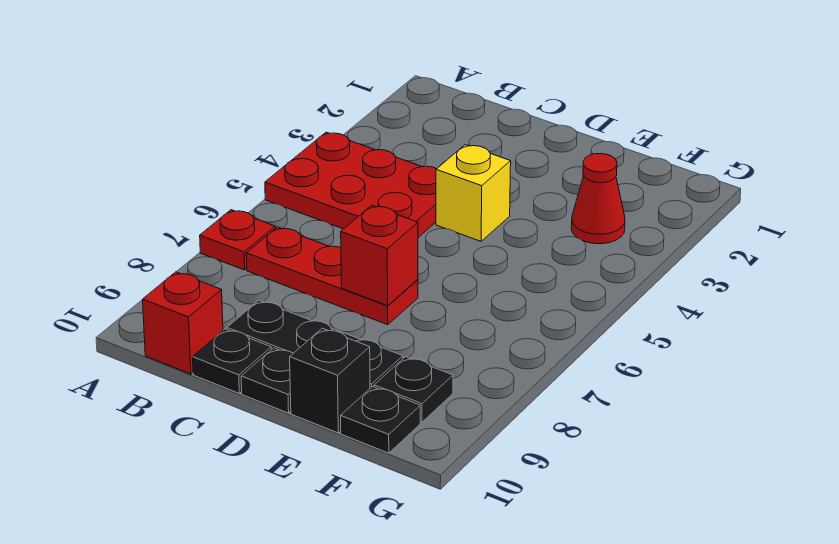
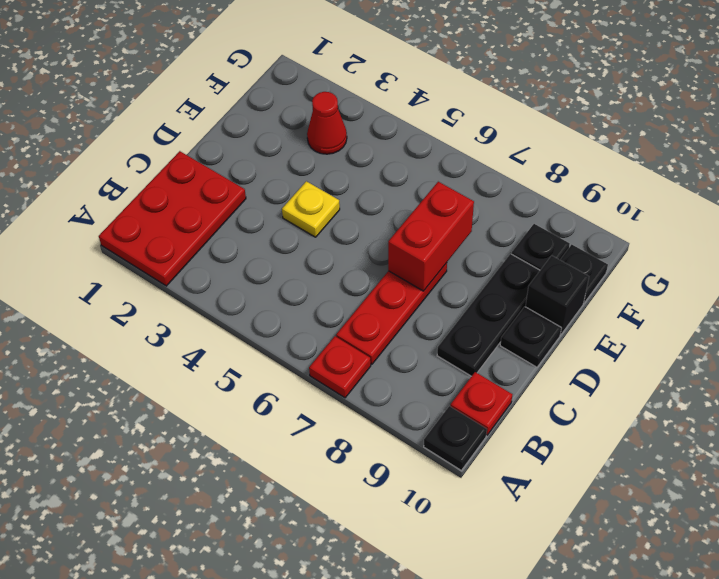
red 2x3 plate [265,132,436,237] -> red 2x3 plate moved to [99,151,246,286]
red 1x1 brick [143,272,223,374] -> red 1x1 plate [450,372,512,435]
black 1x1 plate [193,329,271,393] -> black 1x1 plate moved to [424,406,487,470]
yellow 1x1 brick [436,145,511,241] -> yellow 1x1 plate [282,181,340,237]
red 1x1 brick [341,205,418,306] -> red 1x2 brick [388,182,474,291]

